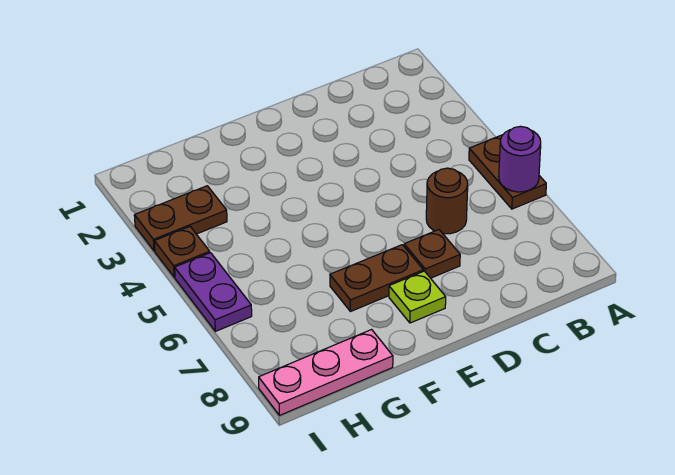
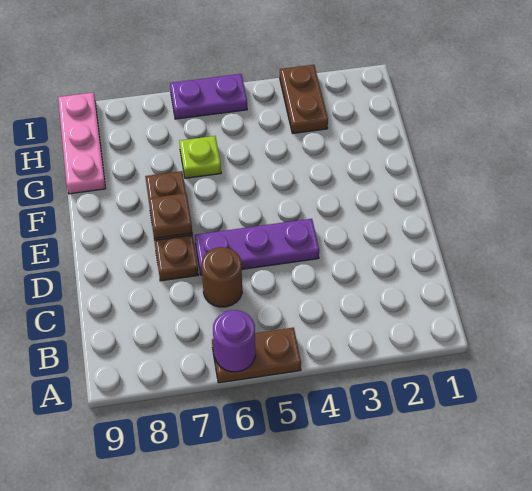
none -> purple 1x3 plate [195,219,319,275]
lime 1x1 plate [389,271,446,323] -> lime 1x1 plate moved to [179,136,221,178]
brown 1x1 plate [154,227,210,277] -> brown 1x1 plate moved to [148,193,192,239]

